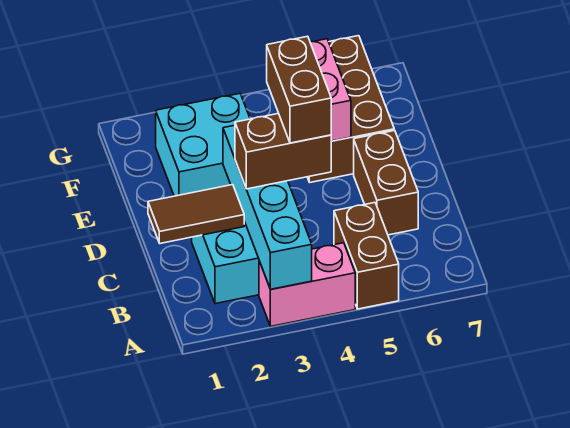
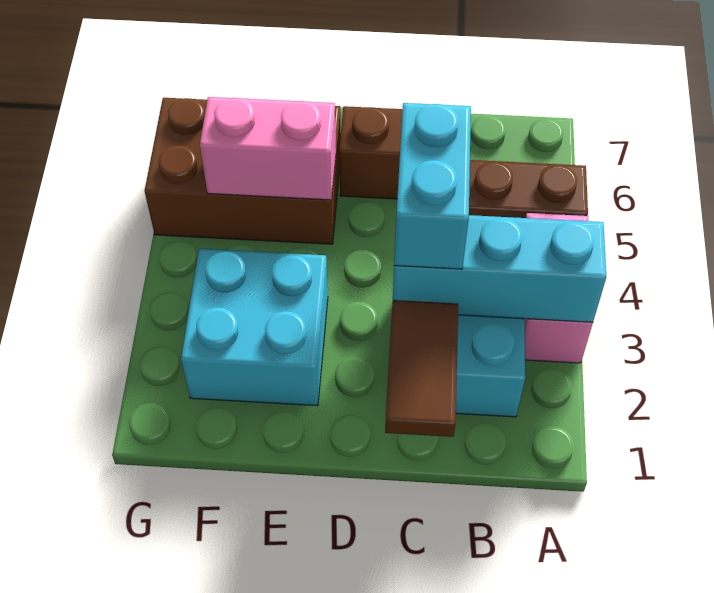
cyan 1x4 brick [223,125,312,289] -> cyan 1x3 brick [393,215,606,322]
brown 1x2 brick [235,113,331,189] -> cyan 1x2 brick [394,103,471,269]
brown 1x2 brick [267,36,331,143] -> none

